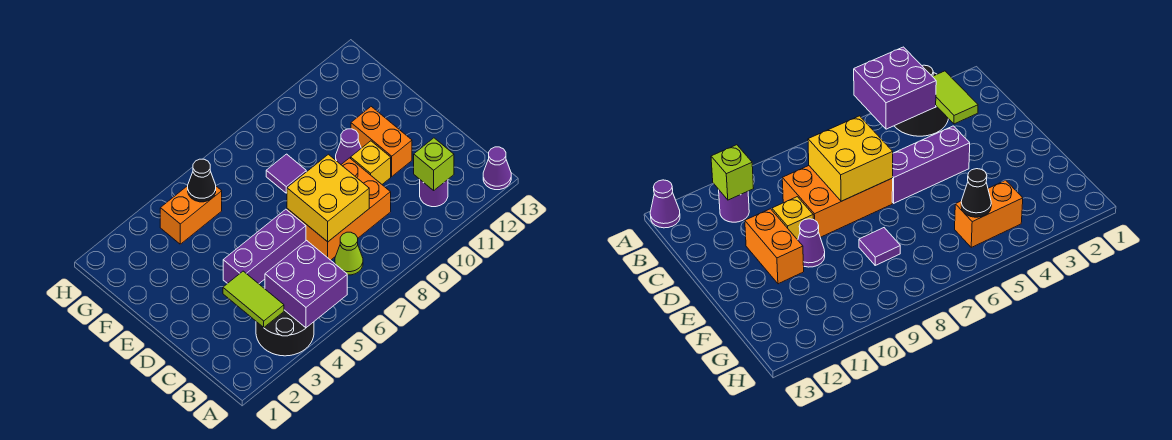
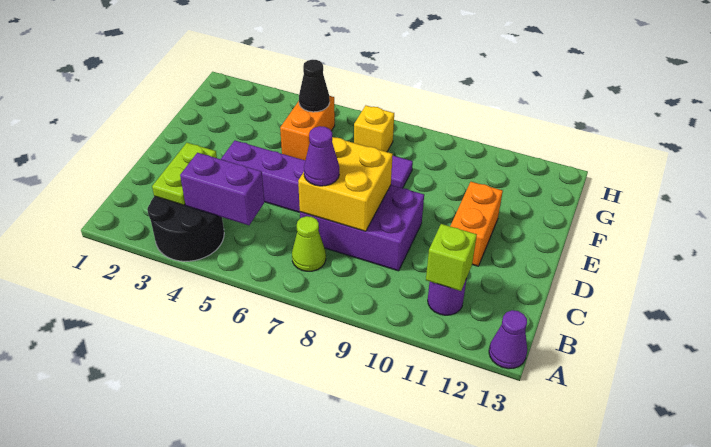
purple 2x2 brick [265,241,347,328] -> purple 1x2 brick [180,153,265,225]
lime 1x2 tile [223,271,284,328] -> lime 1x2 plate [152,143,217,205]
orange 2x3 brick [287,158,391,260] -> purple 2x3 brick [300,185,424,271]
yellow 1x1 brick [351,141,391,184] -> yellow 1x1 brick moved to [354,106,394,152]
purple 1x1 cone [336,129,361,164] -> purple 1x1 cone moved to [304,126,339,186]
orange 1x2 brick [160,186,222,244] -> orange 1x2 brick turned to [280,96,335,160]

